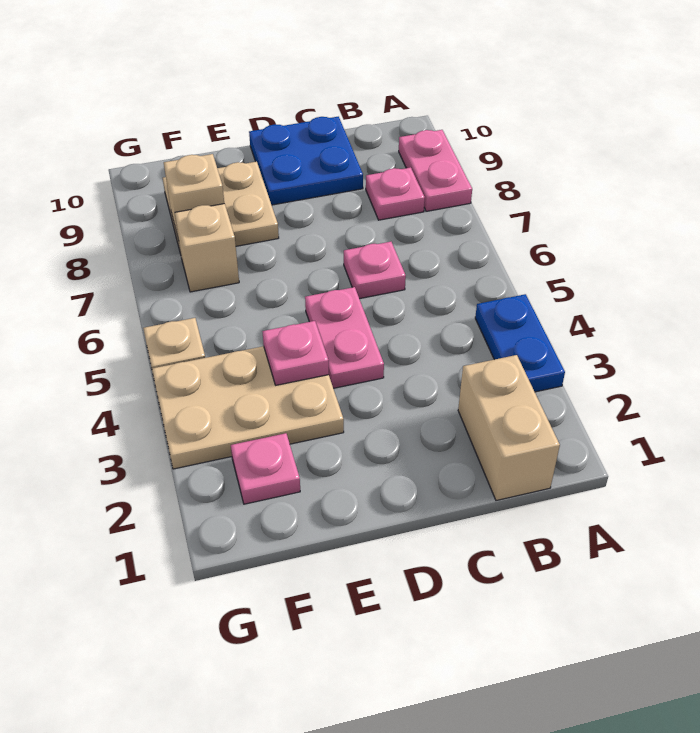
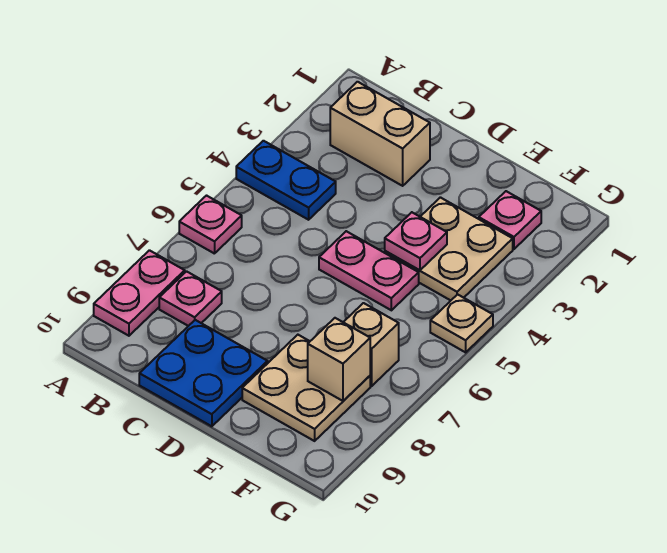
blue 1x2 plate [475,294,565,392] -> blue 1x2 plate turned to [236,141,336,220]
tan 1x2 brick [458,355,560,501] -> tan 1x2 brick turned to [330,82,430,186]
pink 1x1 plate [344,242,406,299] -> pink 1x1 plate moved to [179,196,242,254]
pink 1x2 plate [305,287,384,388] -> pink 1x2 plate turned to [319,231,419,310]
tan 2x3 plate [152,346,344,469] -> tan 2x2 plate [385,197,513,300]

